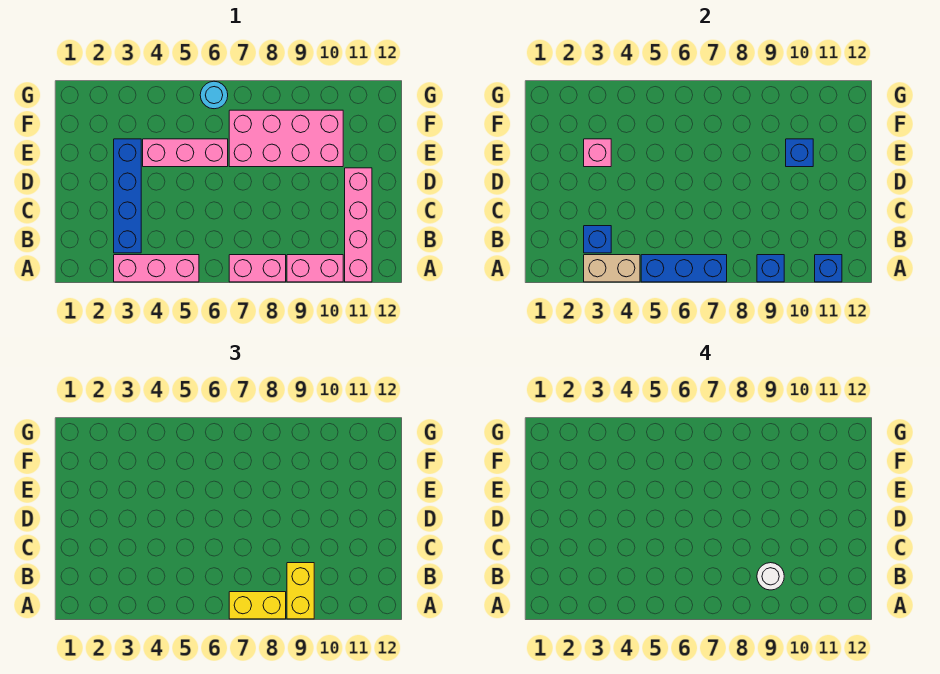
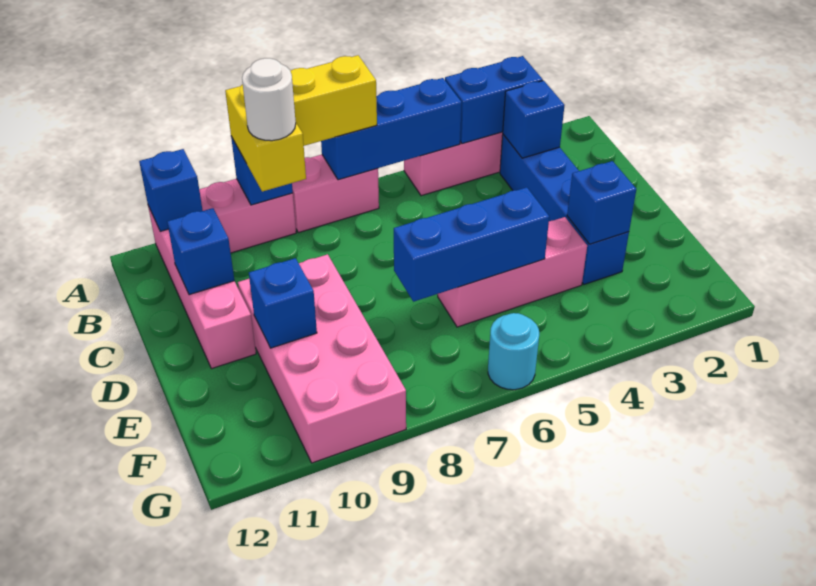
tan 1x2 brick [584,255,640,282] -> blue 1x2 brick [445,56,543,144]
none -> blue 1x1 brick [167,208,234,295]
pink 1x1 brick [584,139,611,167] -> blue 1x1 brick [567,161,636,244]
none -> blue 1x3 brick [394,187,549,302]
pink 2x4 brick [229,110,343,167] -> pink 2x4 brick turned to [238,254,406,463]

